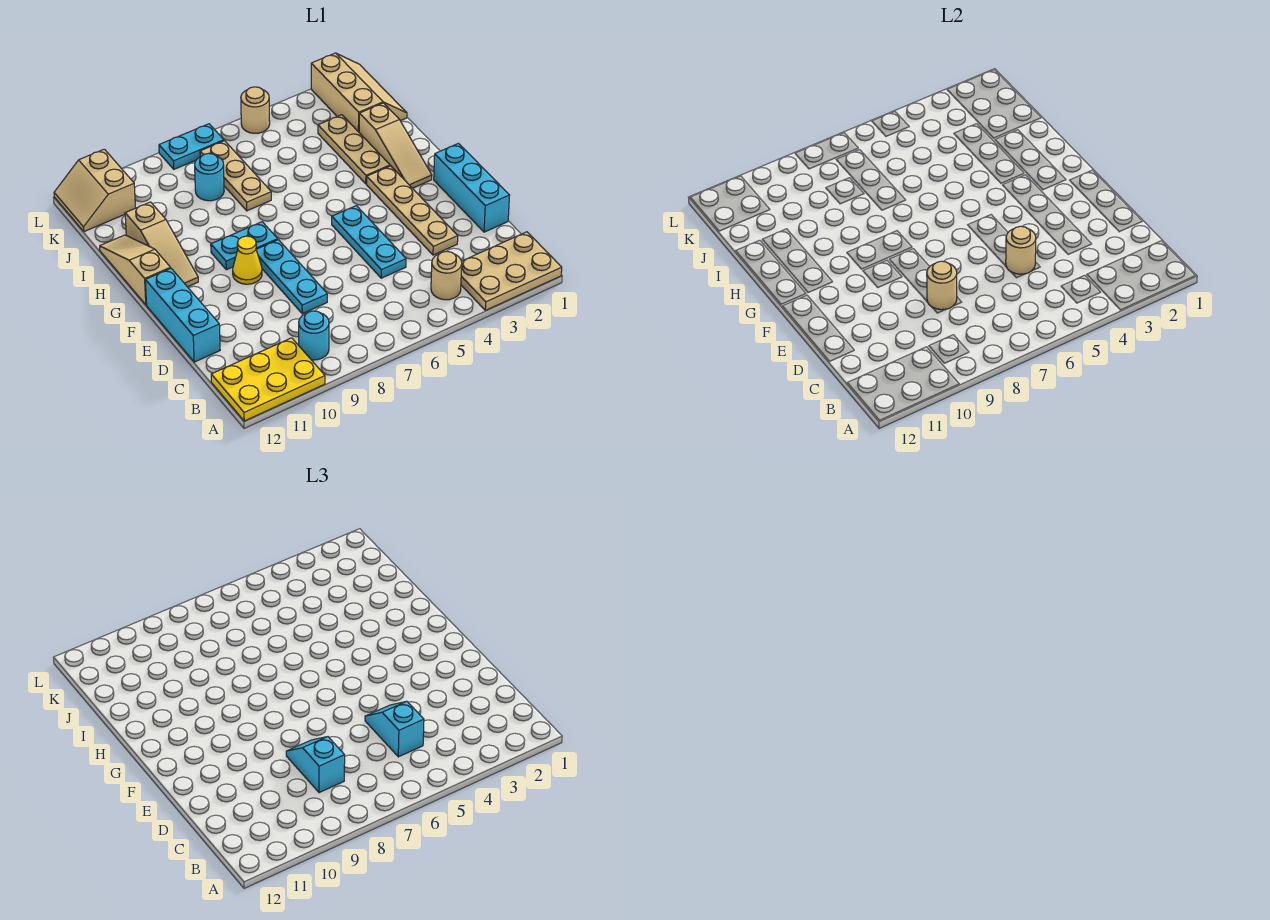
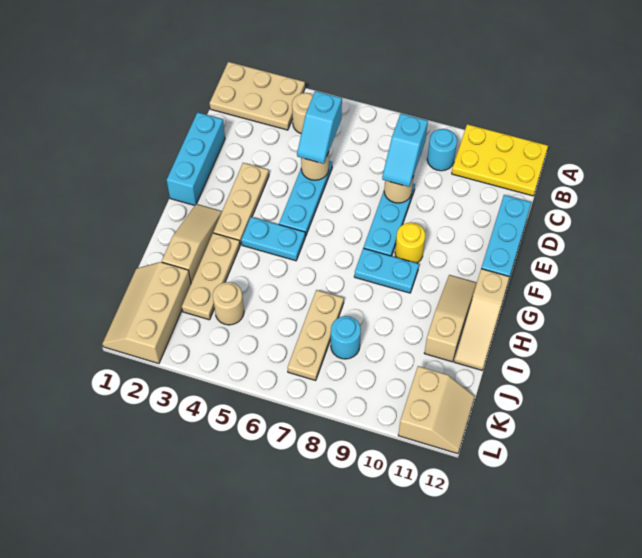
tan 1x4 plate [367,166,458,255] -> tan 1x3 plate [214,163,269,245]
yellow 1x1 cone [233,236,262,284] -> yellow 1x1 round brick [395,223,425,263]
tan 1x1 round brick [241,87,270,133] -> tan 1x1 round brick moved to [213,282,244,325]
cyan 1x2 plate [159,124,224,169] -> cyan 1x2 plate moved to [241,217,305,261]

